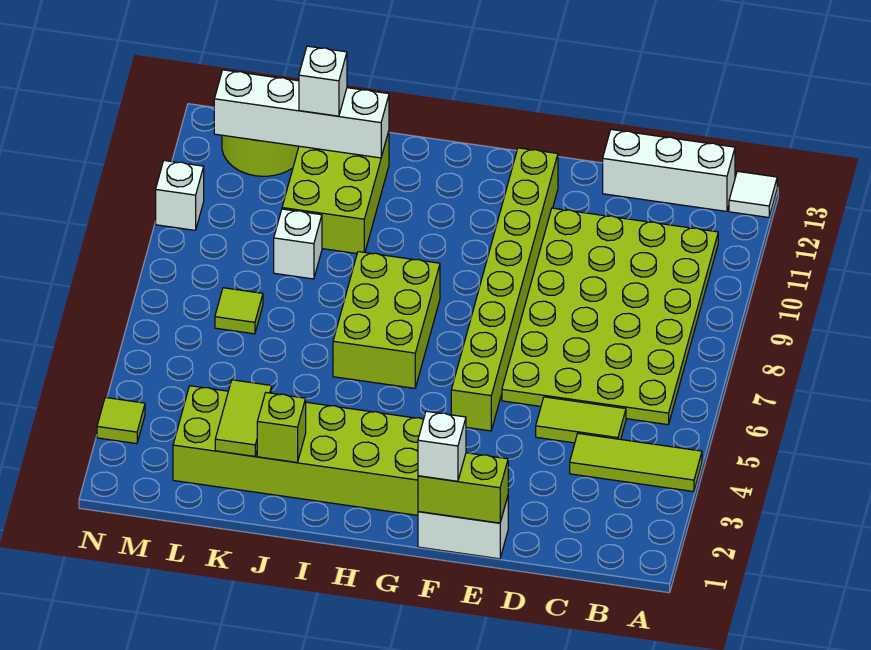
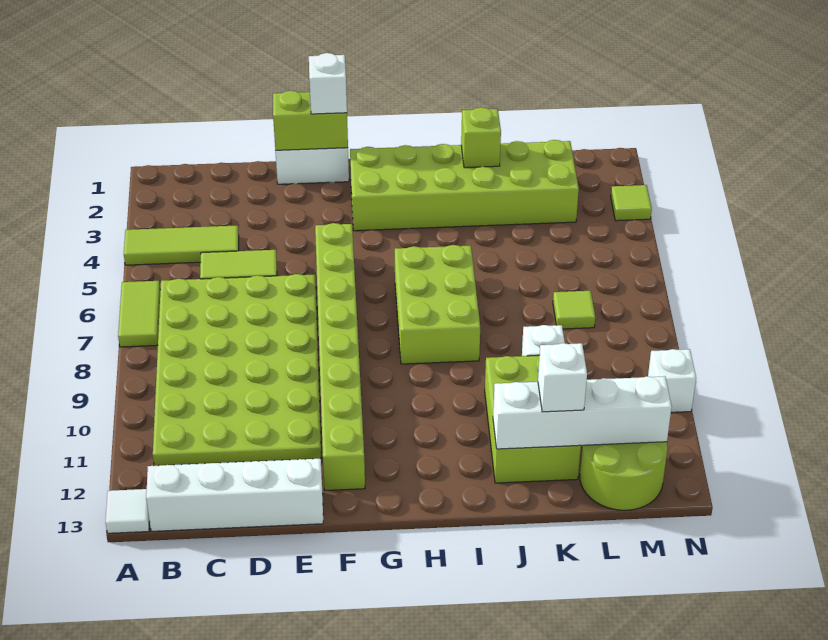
white 1x3 brick [603,130,735,211] -> white 1x4 brick [146,459,323,531]
lime 1x2 tile [215,380,272,456] -> lime 1x2 tile moved to [118,281,160,347]

